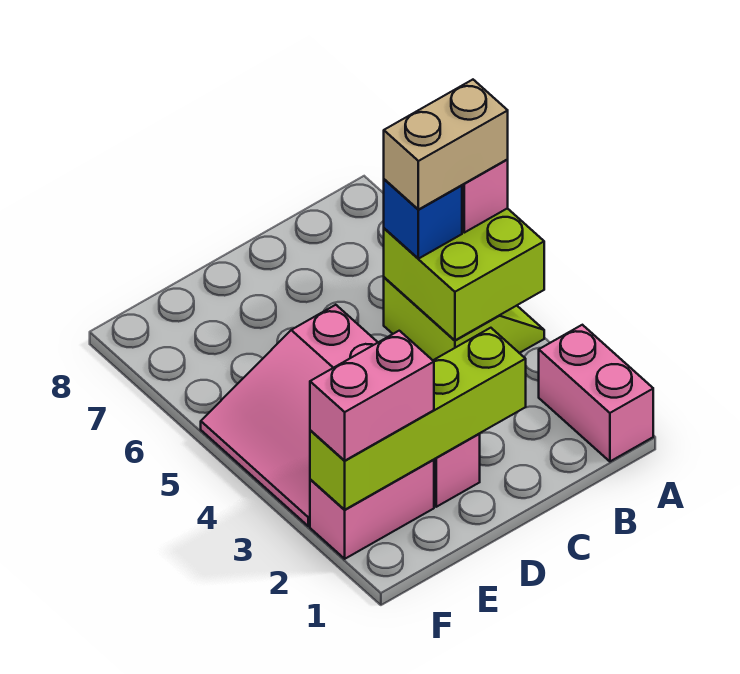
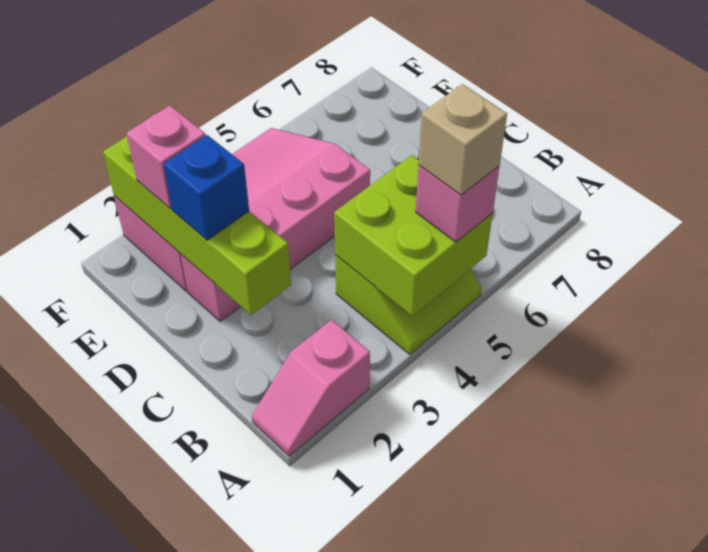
pink 1x2 brick [539,325,653,461] -> pink 1x2 slope [252,320,370,456]
tan 1x2 brick [384,80,508,210] -> tan 1x1 brick [419,84,507,195]
blue 1x1 brick [384,179,462,259] -> blue 1x1 brick moved to [163,135,249,240]
pink 1x2 brick [310,331,434,461] -> pink 1x1 brick [126,106,206,209]

